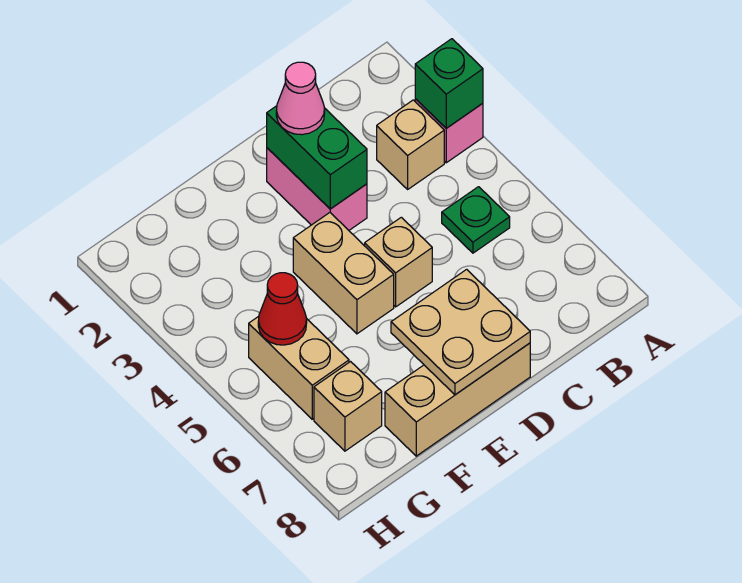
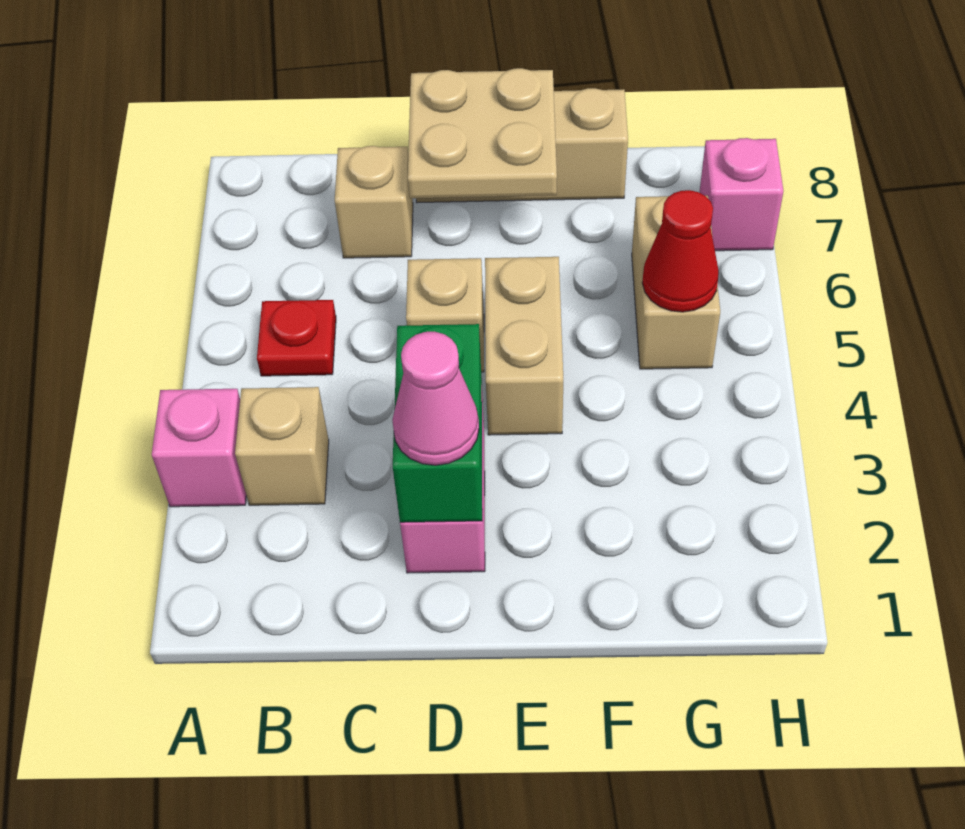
green 1x1 brick [415,39,483,128] -> none
green 1x1 plate [442,187,510,253] -> red 1x1 plate [257,300,336,376]
tan 1x1 brick [314,362,382,451] -> tan 1x1 brick moved to [335,146,413,258]
none -> pink 1x1 brick [699,138,783,251]

